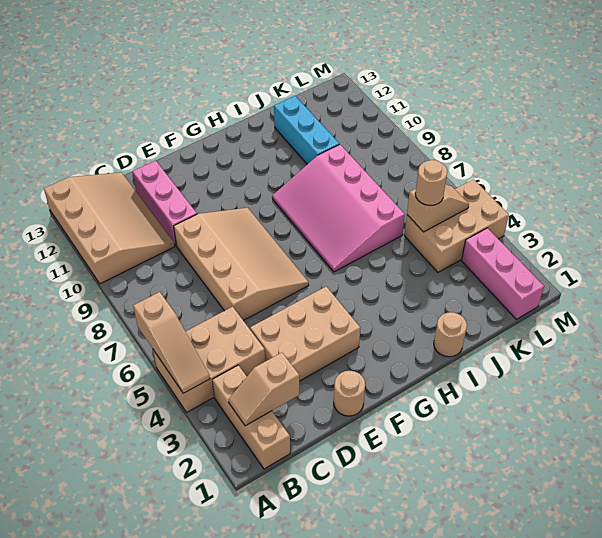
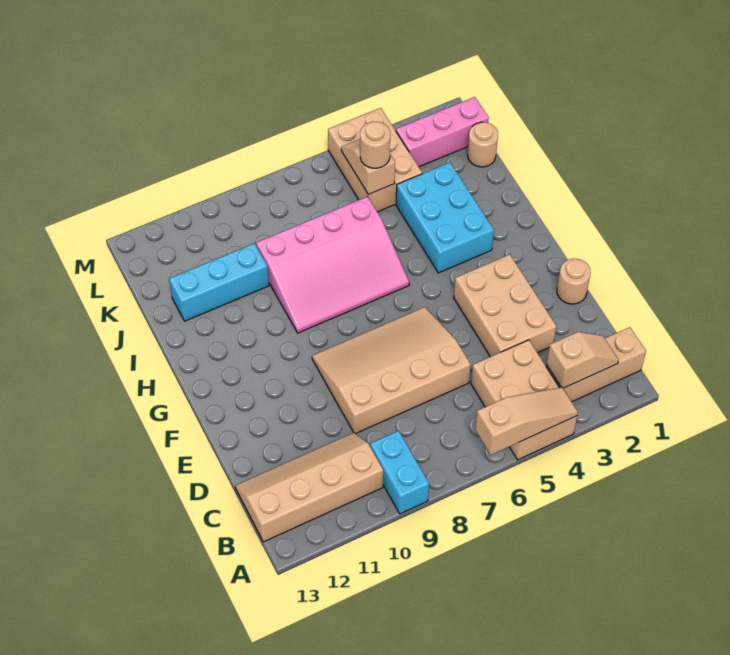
none -> cyan 1x2 brick [370,431,429,514]
tan 3x4 slope [44,172,175,284] -> tan 2x4 slope [235,433,383,542]
tan 1x2 slope [229,353,299,426] -> tan 1x2 slope turned to [546,332,619,388]
pink 1x3 brick [132,160,197,246] -> none
none -> cyan 2x3 brick [396,163,494,273]
tan 1x1 round brick [434,312,467,357] -> tan 1x1 round brick moved to [468,122,498,167]

